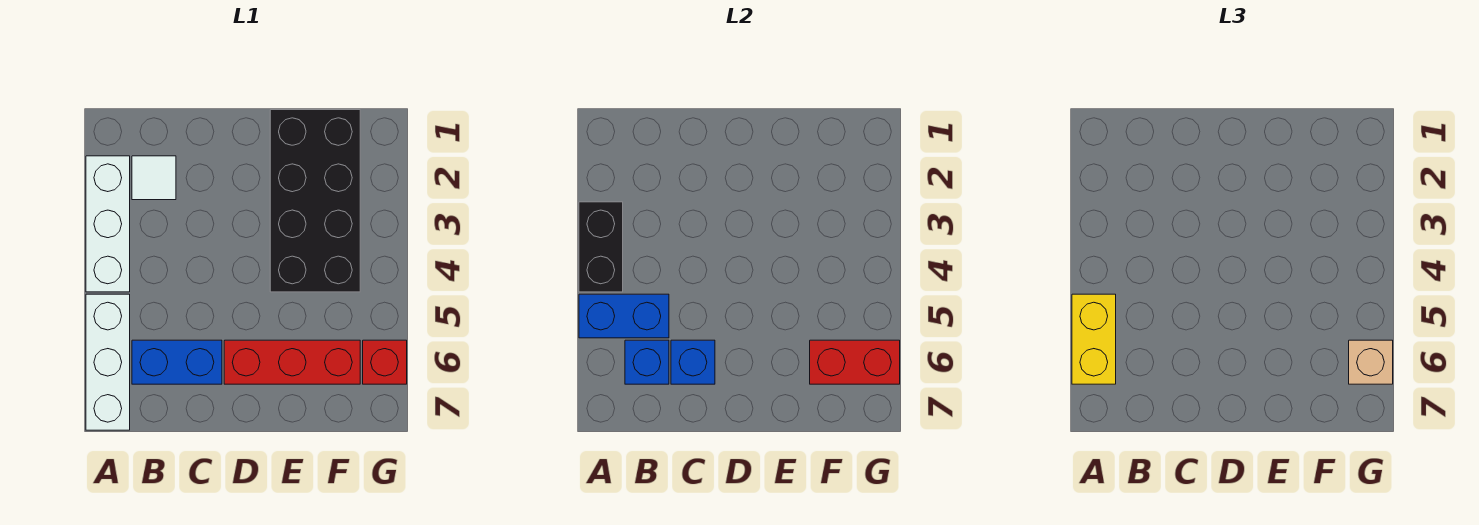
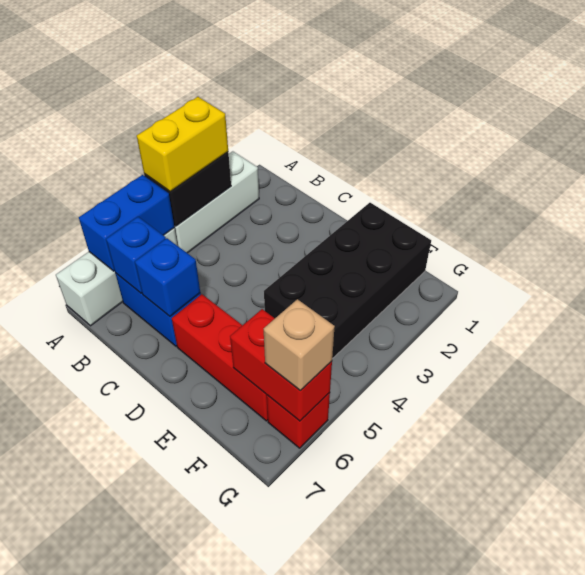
blue 1x2 brick [579,294,669,338] -> blue 1x2 brick turned to [79,175,174,271]
yellow 1x2 brick [1072,294,1116,384] -> yellow 1x2 brick moved to [137,97,228,192]
white 1x1 tile [132,156,176,200] -> none

